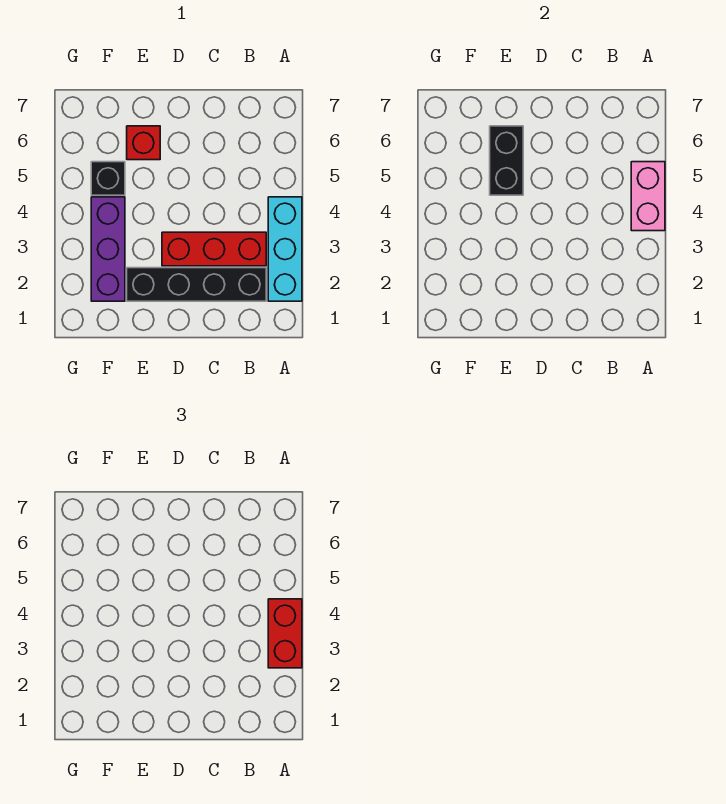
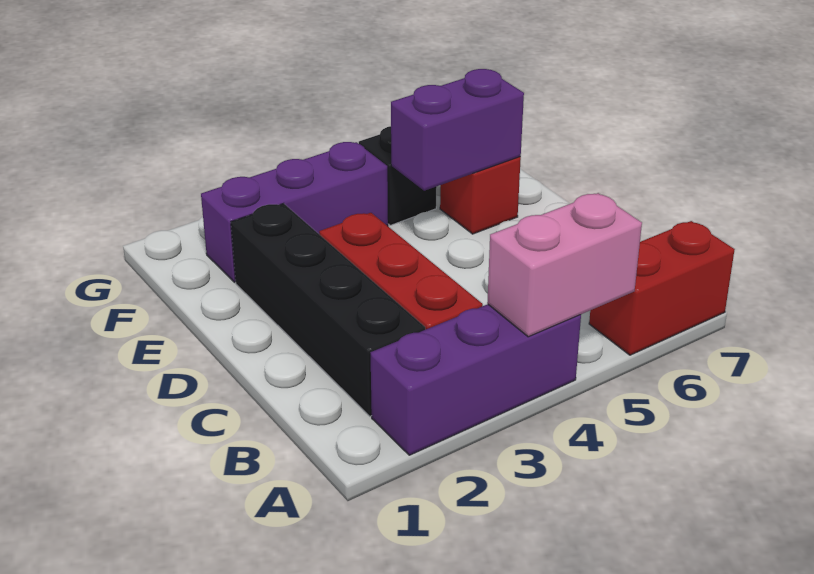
cyan 1x3 brick [268,197,302,301] -> purple 1x3 brick [371,304,581,455]
red 1x2 brick [268,599,302,668] -> red 1x2 brick moved to [589,221,735,355]
black 1x2 brick [490,126,523,195] -> purple 1x2 brick [391,69,524,191]

